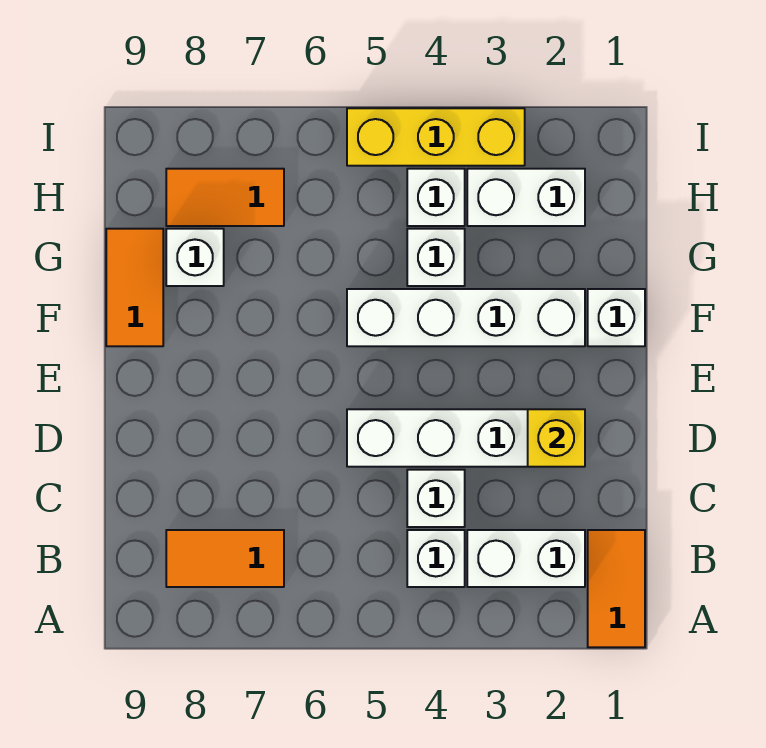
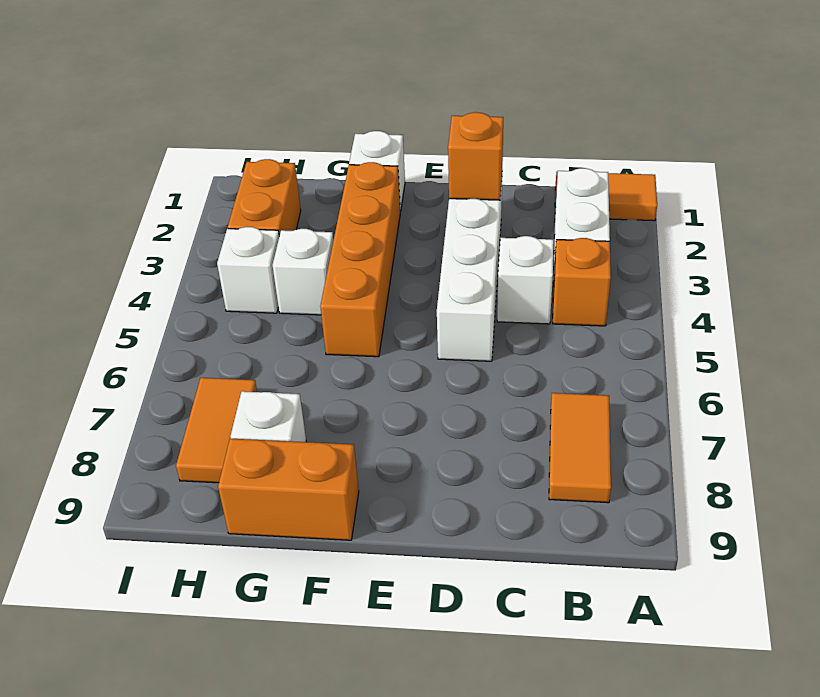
white 1x1 brick [407,530,465,587] -> orange 1x1 brick [553,238,611,326]
yellow 1x1 brick [528,409,585,467] -> orange 1x1 brick [448,112,503,200]
white 1x4 brick [347,289,585,346] -> orange 1x4 brick [320,162,400,357]
orange 1x2 tile [106,229,163,346] -> orange 1x2 brick [218,439,359,540]
white 1x2 brick [467,169,585,226] -> orange 1x2 brick [228,159,301,236]
yellow 1x3 brick [347,108,525,166] -> none

